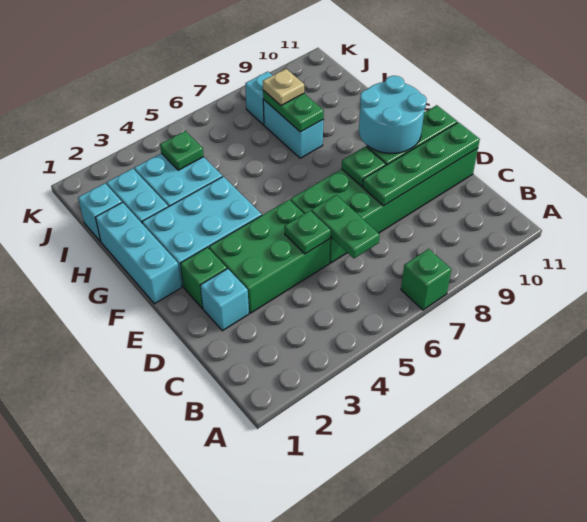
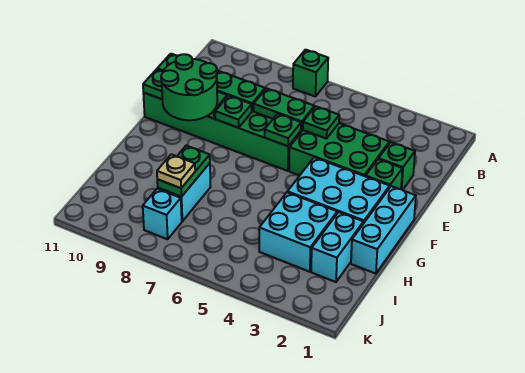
green 1x2 plate [311,195,380,258] -> green 1x2 plate turned to [254,88,314,129]
cyan 1x1 brick [200,269,249,331] -> green 1x1 brick [379,142,415,190]
cyan 2x2 round brick [359,76,427,153] -> green 2x2 round brick [161,54,217,120]
cyan 1x1 brick [78,183,122,241] -> none
green 1x1 plate [160,131,204,170] -> green 1x1 plate moved to [265,114,301,146]

